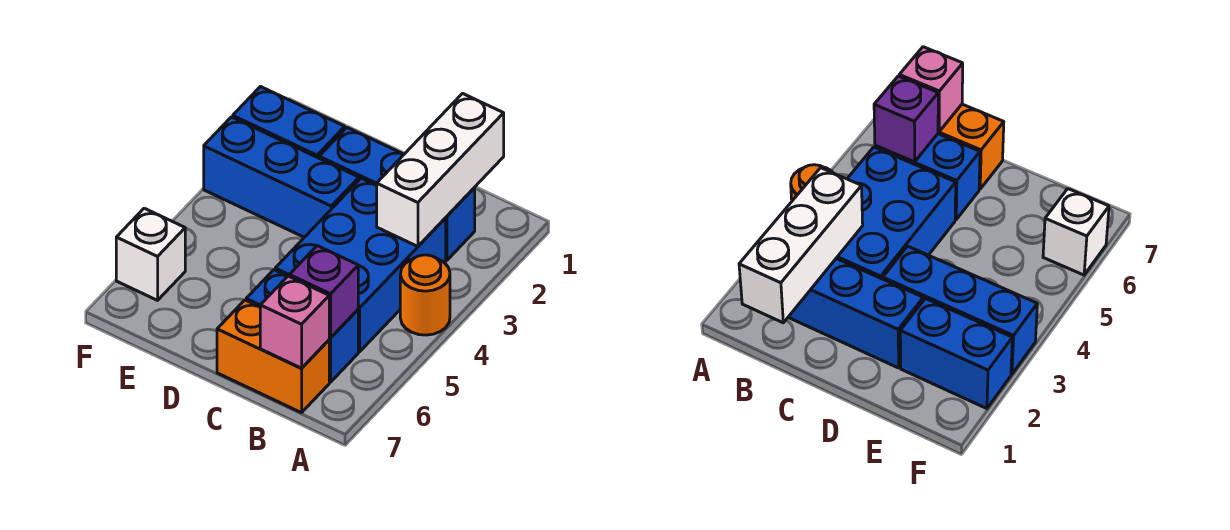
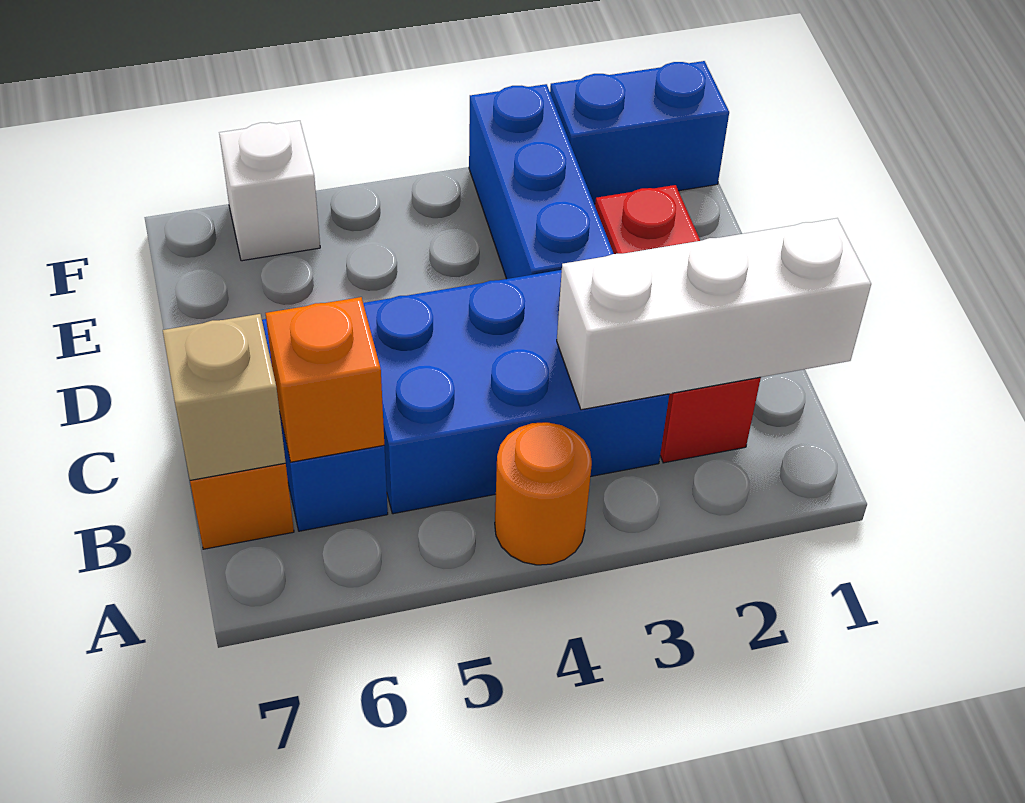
blue 1x3 brick [319,128,475,260] -> red 1x3 brick [595,185,761,463]
purple 1x1 brick [289,246,358,338] -> orange 1x1 brick [266,297,384,462]
pink 1x1 brick [260,276,329,368] -> tan 1x1 brick [163,314,286,480]
blue 1x2 brick [233,87,345,158] -> blue 1x2 brick turned to [550,61,729,204]

